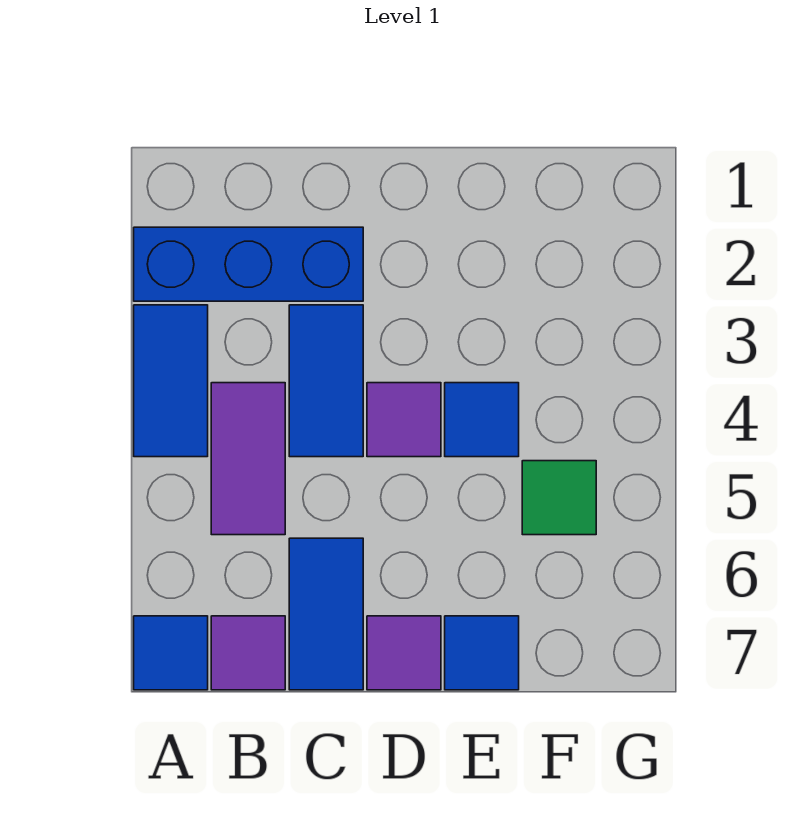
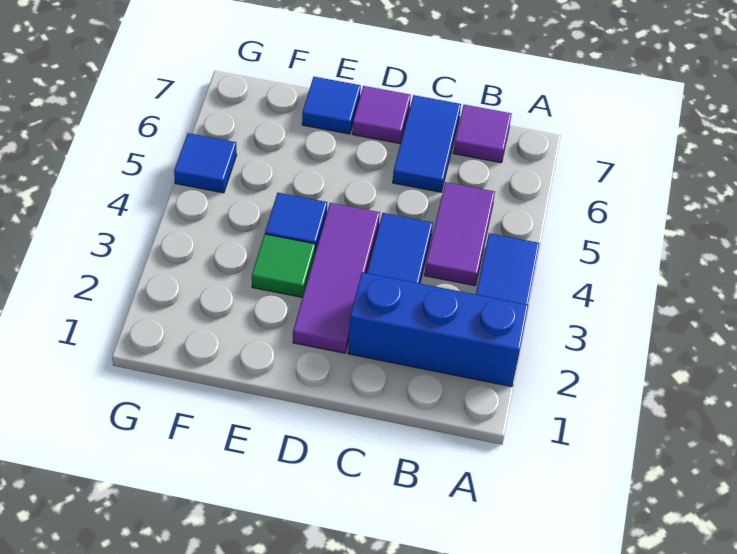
blue 1x1 tile [134,616,208,690] -> blue 1x1 tile moved to [174,133,237,193]
purple 1x1 tile [367,383,441,457] -> purple 1x3 tile [293,203,380,353]
green 1x1 tile [522,461,596,535] -> green 1x1 tile moved to [252,234,315,297]

